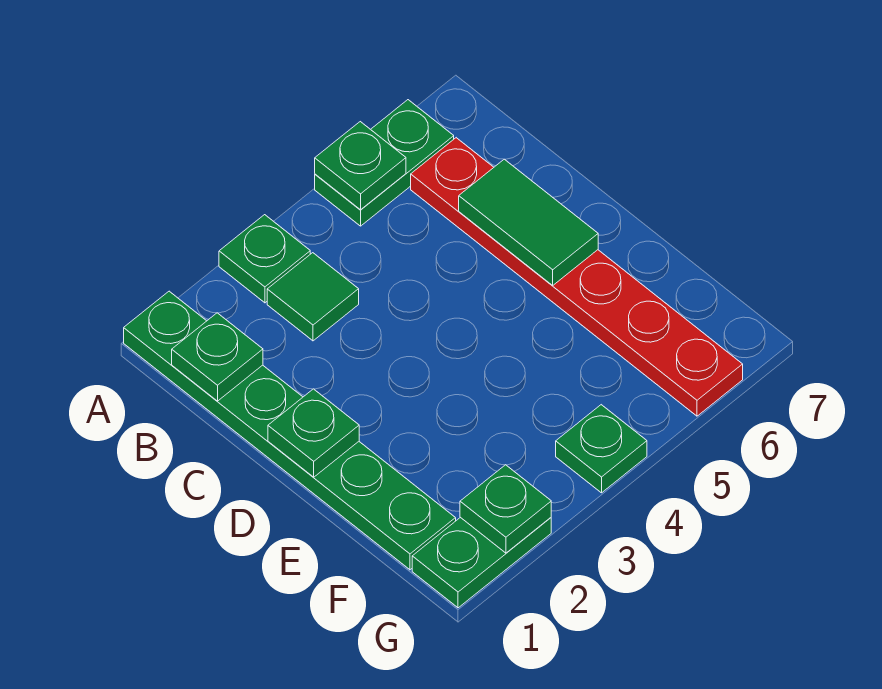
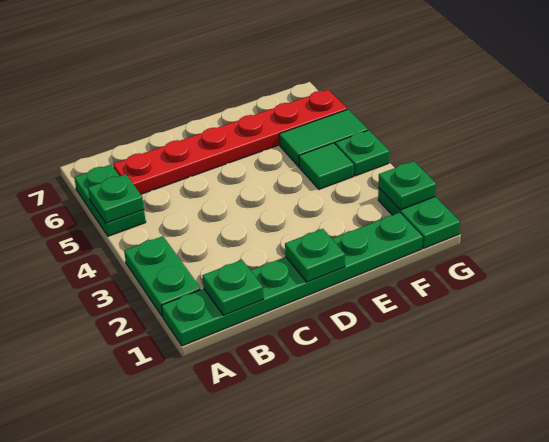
green 1x1 plate [219,215,310,303] -> green 1x2 plate [124,236,201,317]
green 1x1 tile [267,253,359,341] -> green 1x1 tile moved to [299,143,354,189]
green 1x2 tile [459,159,598,285] -> green 1x2 tile moved to [279,110,368,167]

